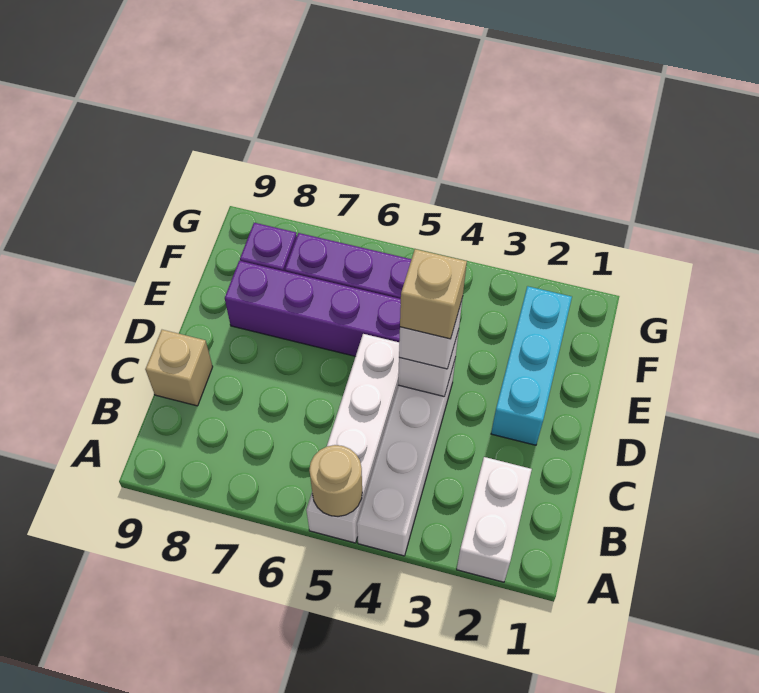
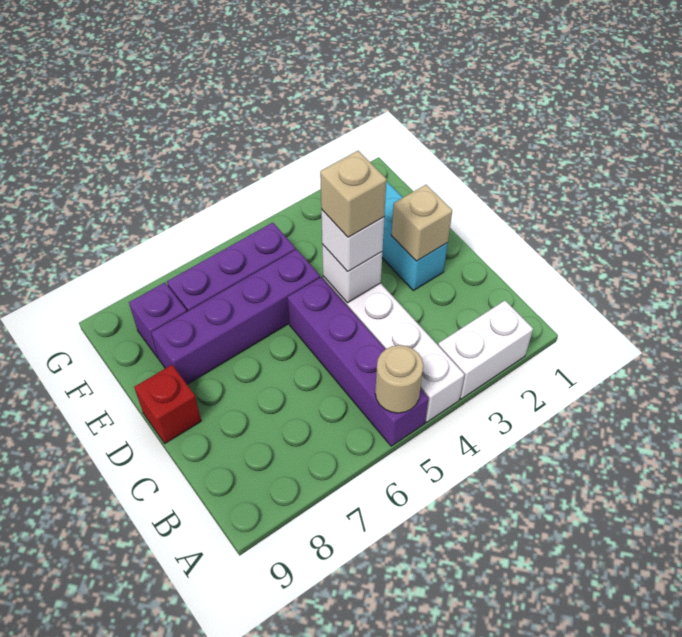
white 1x2 brick [457,457,532,582] -> white 1x2 brick turned to [438,301,533,399]
white 1x4 brick [306,334,399,543] -> purple 1x4 brick [287,277,429,446]
tan 1x1 brick [145,330,213,406] -> tan 1x1 brick moved to [391,185,452,261]
none -> red 1x1 brick [134,365,201,443]

